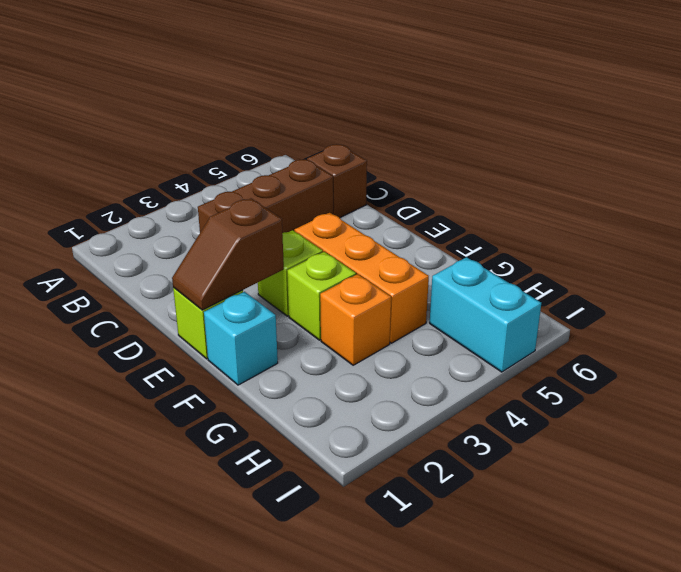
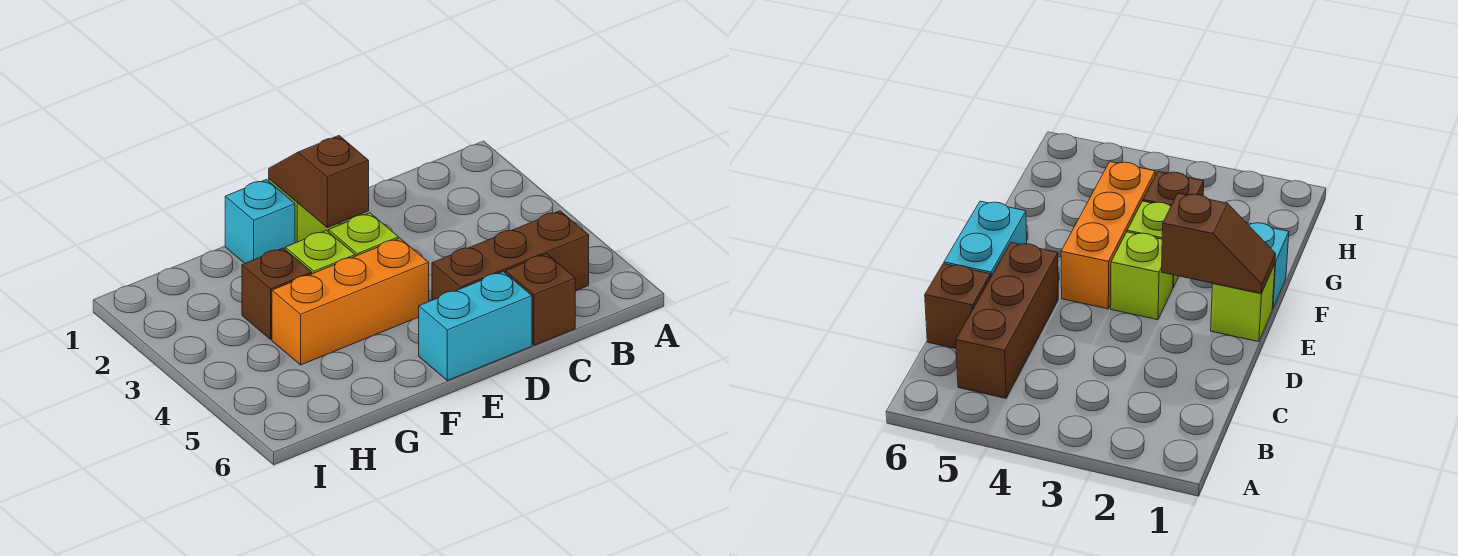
brown 1x3 brick [198,159,333,233] -> brown 1x3 brick turned to [432,211,589,300]
orange 1x1 brick [320,274,391,365] -> brown 1x1 brick [242,248,312,339]
cyan 1x2 brick [430,257,541,372] -> cyan 1x2 brick moved to [418,271,532,381]

